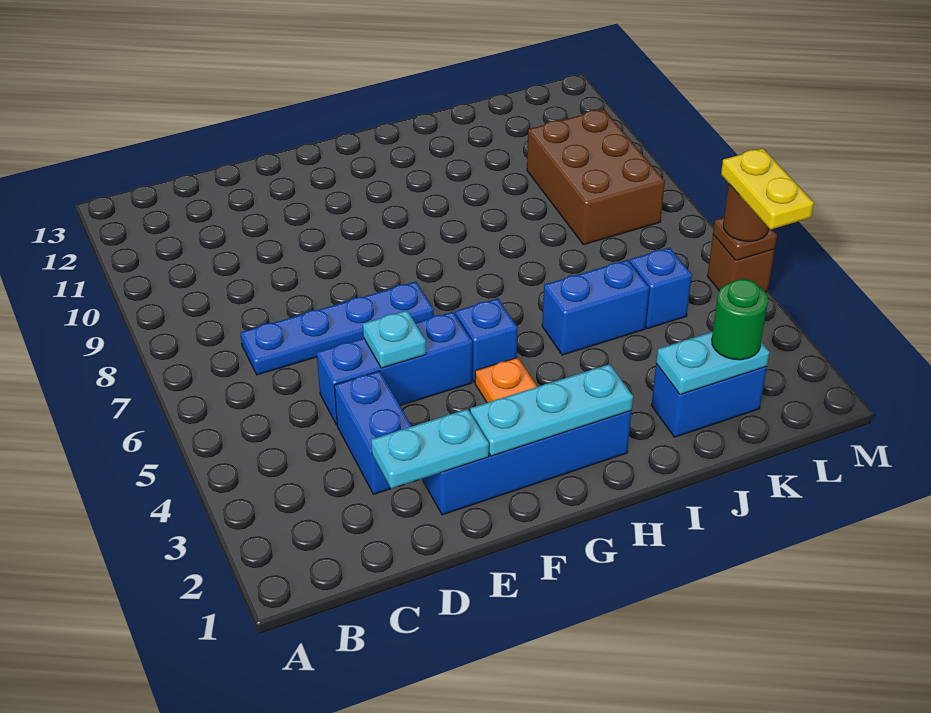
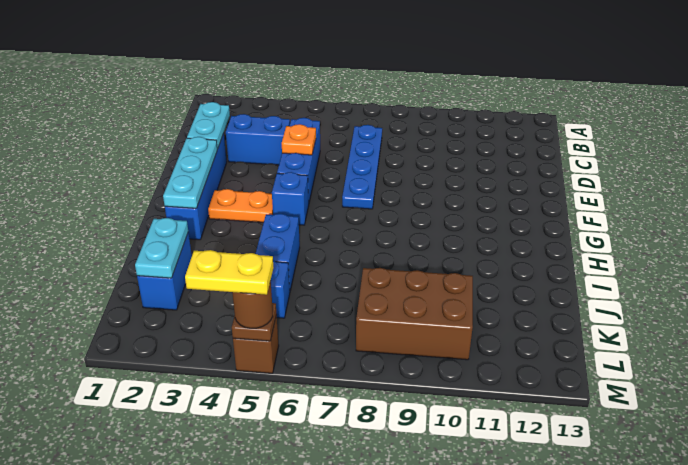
cyan 1x1 plate [363,311,426,368] -> orange 1x1 plate [282,124,316,155]
green 1x1 round brick [712,279,768,360] -> none

